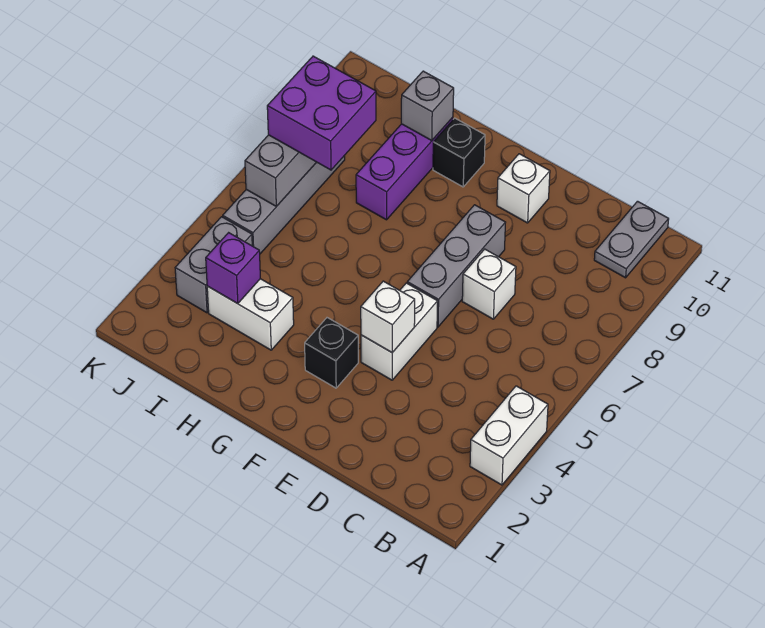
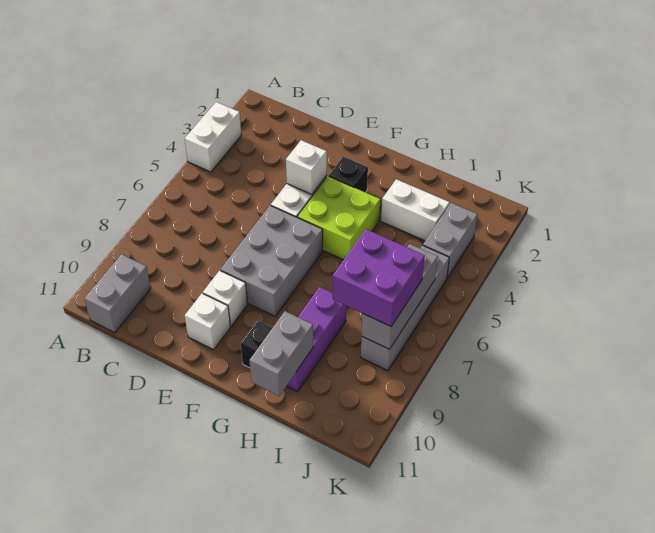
grey 1x2 plate [594,201,669,278] -> grey 1x2 brick [84,254,151,333]
white 1x1 brick [462,249,516,319] -> white 1x1 brick moved to [203,270,247,326]
grey 1x3 brick [407,205,506,327] -> grey 2x3 brick [220,206,323,316]
none -> lime 2x2 brick [297,176,380,260]
grey 1x1 brick [401,71,454,140] -> grey 1x2 brick [249,311,313,396]
purple 1x1 brick [206,233,260,304] -> none

